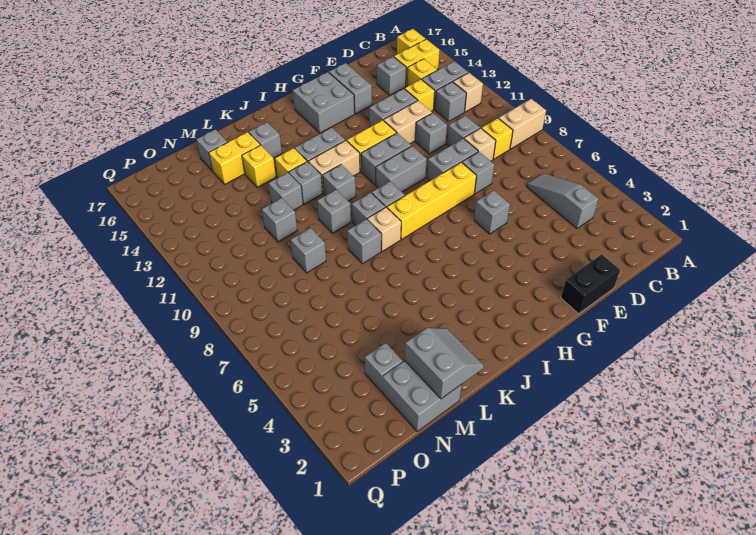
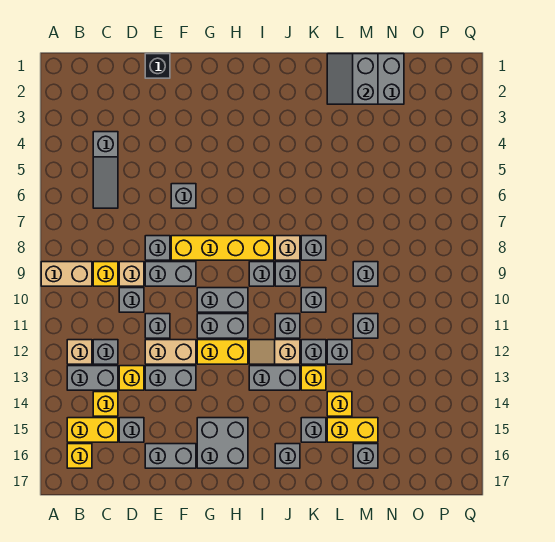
black 1x2 brick [561,254,620,314] -> black 1x1 brick [145,54,170,78]
grey 1x2 brick [329,63,372,114] -> grey 1x2 brick turned to [145,444,196,468]
tan 1x2 brick [308,140,360,193] -> tan 1x2 slope [249,340,300,364]
grey 1x1 brick [365,343,403,392] -> grey 1x1 brick moved to [275,444,300,468]

